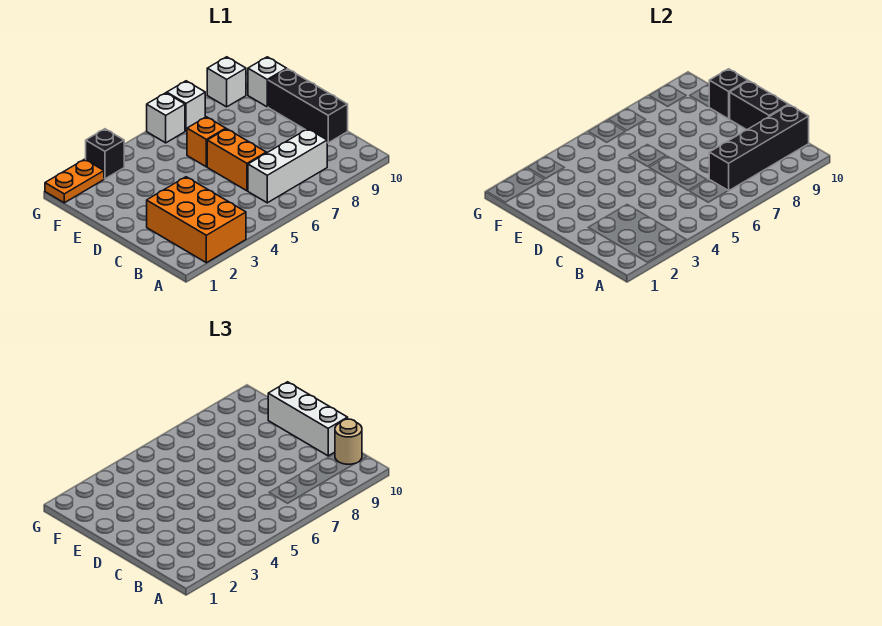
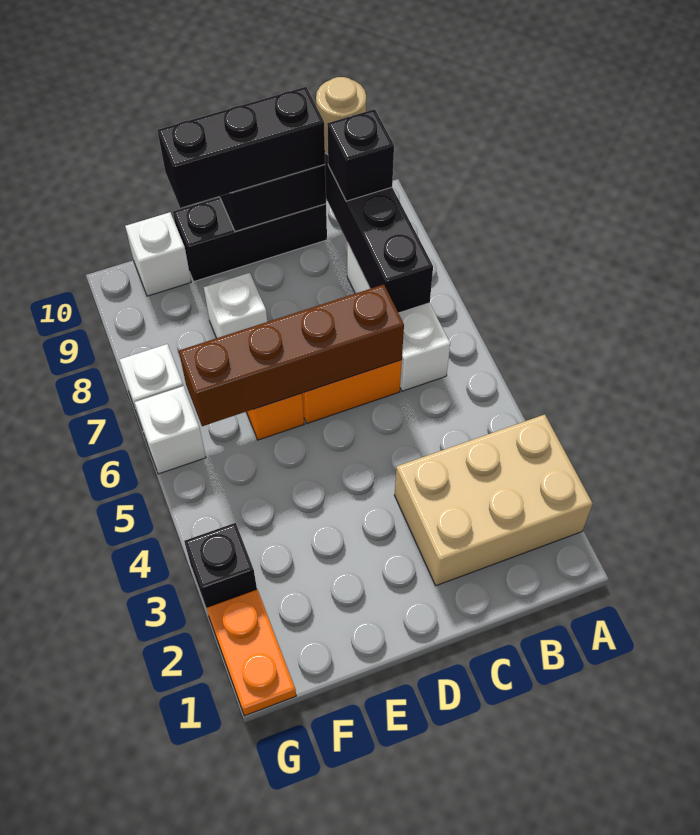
orange 2x3 brick [147,177,246,263] -> tan 2x3 brick [394,415,593,586]
none -> brown 1x4 brick [179,285,404,426]
white 1x3 brick [268,382,348,456] -> black 1x3 brick [157,87,325,208]
black 1x1 brick [709,69,748,119] -> black 1x1 brick moved to [327,109,394,201]
white 1x1 brick [207,57,246,107] -> white 1x1 brick moved to [204,273,267,338]

